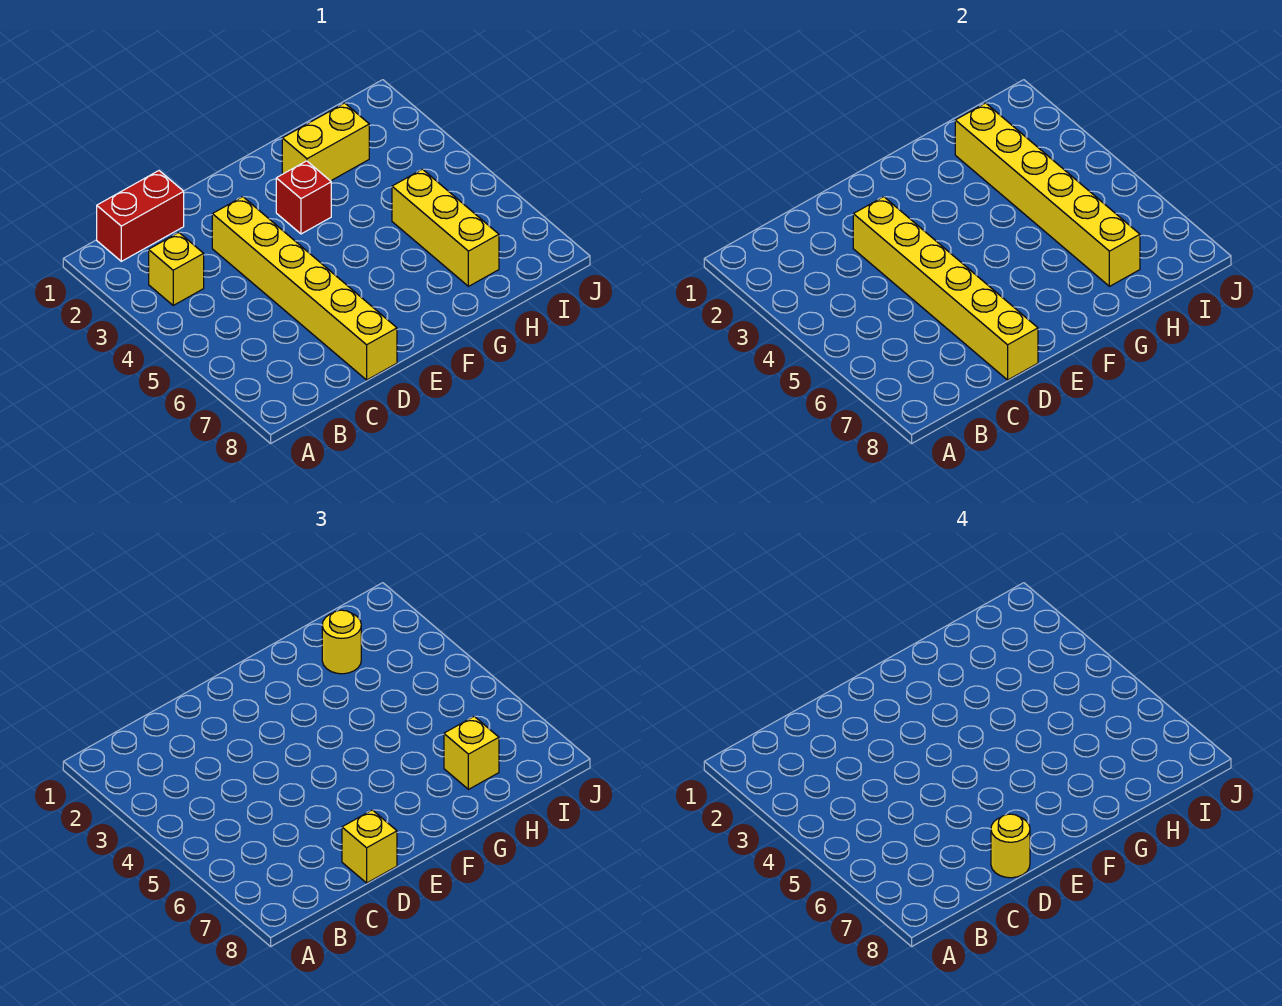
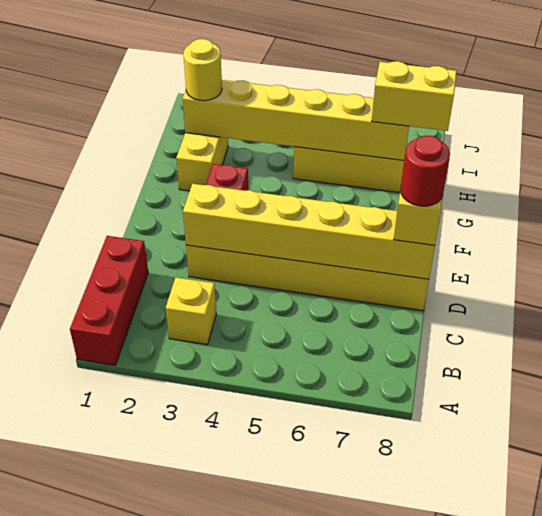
red 1x2 brick [97,171,184,261] -> red 1x3 brick [70,236,148,365]
yellow 1x1 round brick [991,814,1030,878] -> red 1x1 round brick [400,136,450,206]
yellow 1x1 brick [444,716,499,789] -> yellow 1x2 brick [372,61,457,131]

